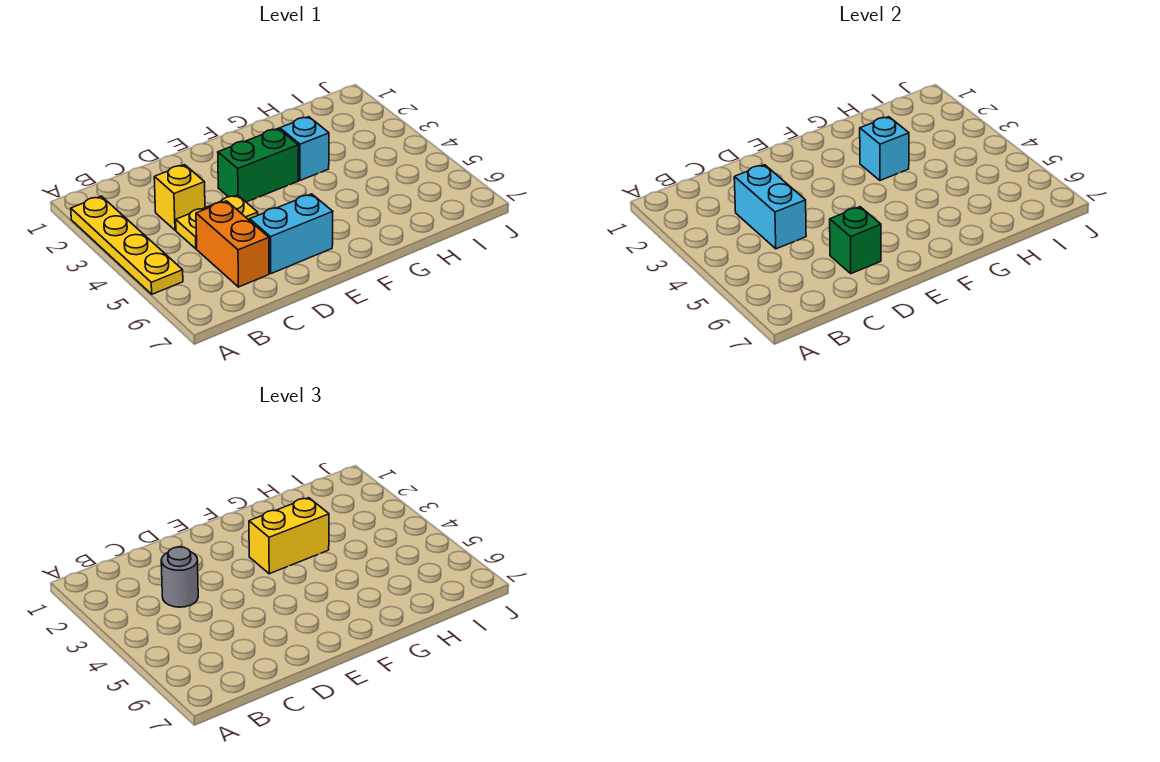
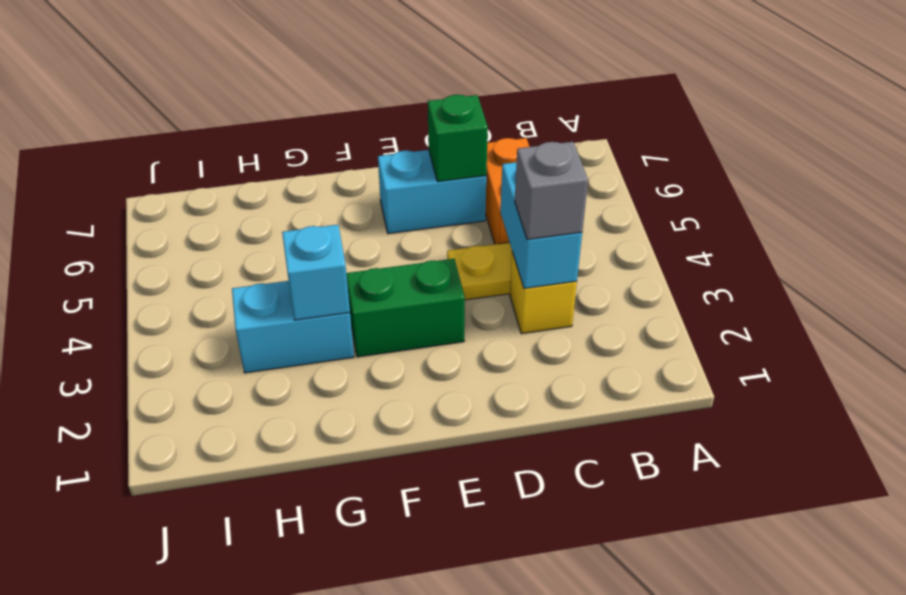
yellow 1x4 plate [71,196,183,294] -> none
grey 1x1 round brick [161,547,198,607] -> grey 1x1 brick [515,142,588,240]
yellow 1x2 brick [249,498,329,574] -> none
cyan 1x1 brick [280,117,329,180] -> cyan 1x2 brick [232,281,354,373]

